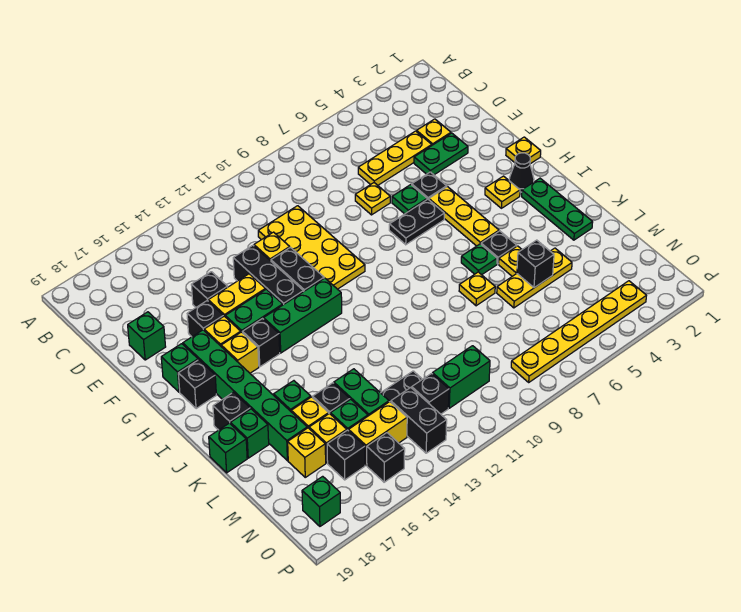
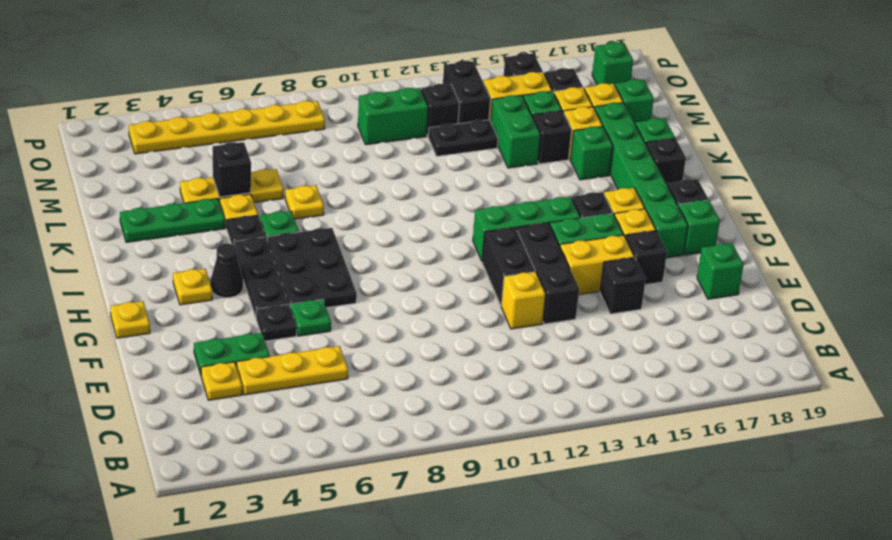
yellow 2x4 plate [258,206,365,289] -> none
yellow 1x1 plate [355,183,390,215] -> none
yellow 1x3 plate [429,187,499,246] -> black 1x3 plate [234,237,289,317]
black 1x2 plate [389,199,444,245] -> black 2x3 plate [267,228,357,308]
black 1x1 cone [509,153,534,192] -> black 1x1 cone moved to [210,243,243,298]
green 1x3 plate [522,178,593,240] -> green 1x3 plate turned to [120,199,225,242]
green 1x1 brick [209,423,247,473] -> green 1x1 brick moved to [615,79,654,123]

